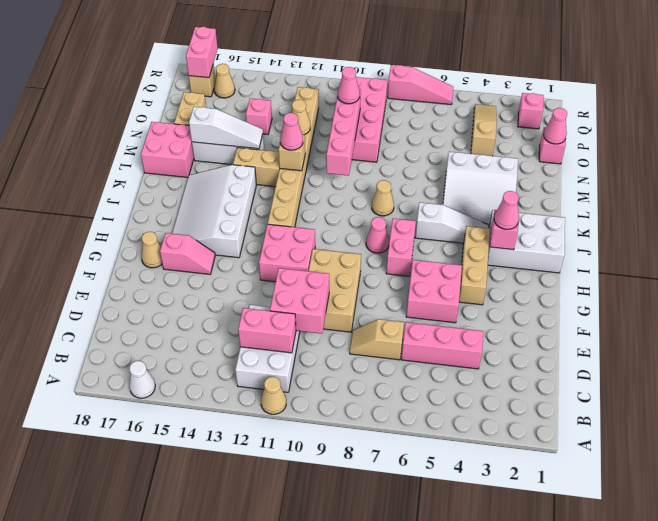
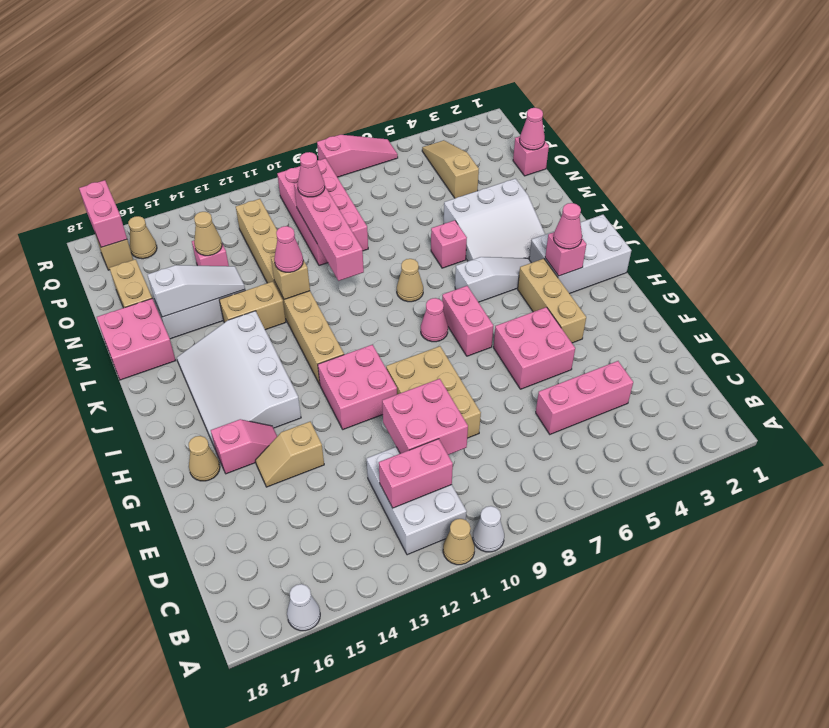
none -> white 1x1 cone [473,506,504,552]
tan 1x2 slope [350,319,404,360] -> tan 1x2 slope moved to [255,422,324,487]
tan 1x1 cone [291,100,310,135] -> tan 1x1 cone moved to [194,212,222,256]
pink 1x1 brick [518,93,544,129] -> pink 1x1 brick moved to [431,220,467,268]

